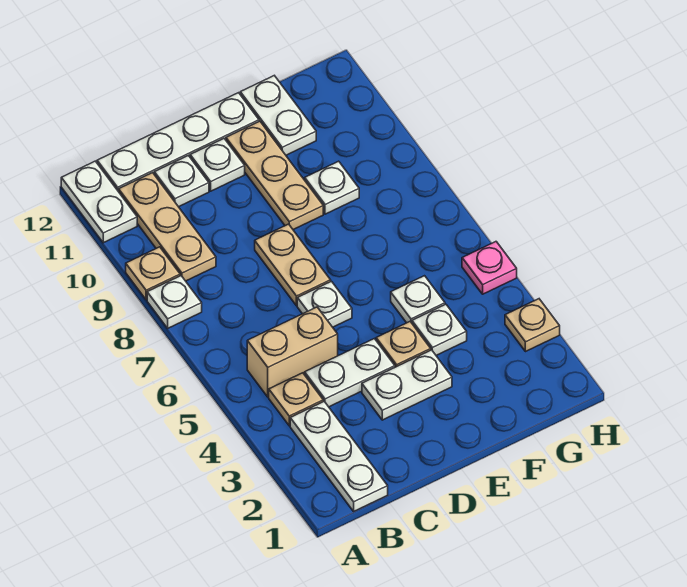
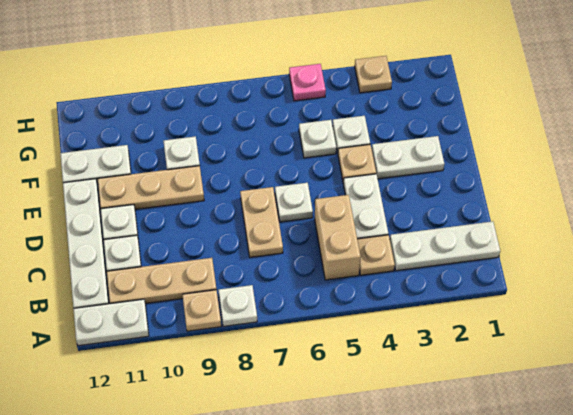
white 1x2 plate [362,350,452,420] -> white 1x2 plate turned to [372,136,444,179]
tan 1x2 plate [255,224,331,306] -> tan 1x2 plate turned to [240,187,283,257]

